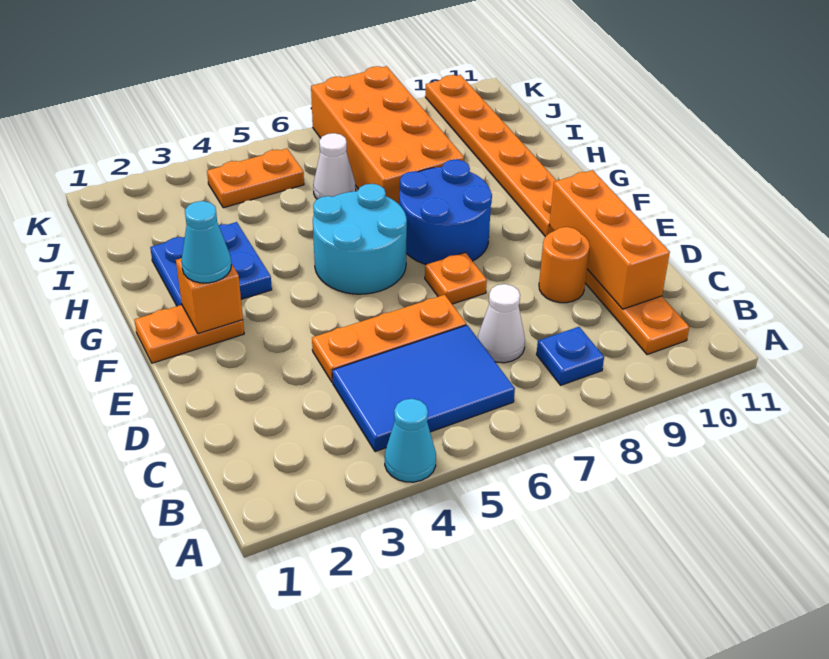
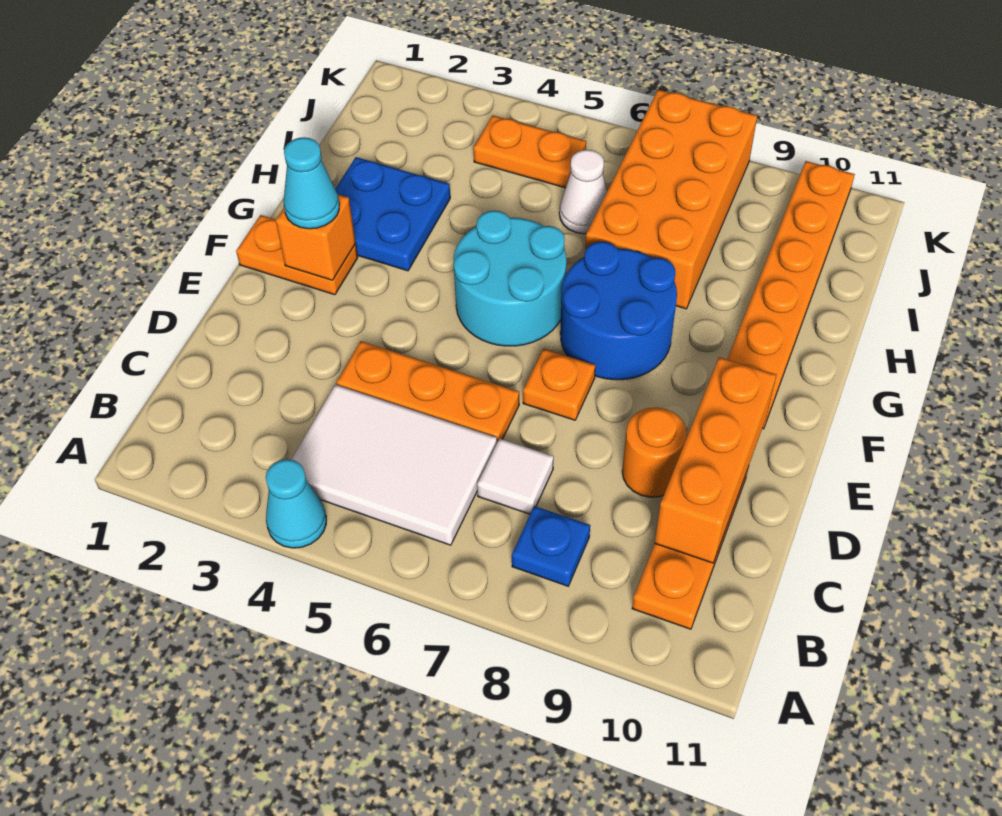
blue 2x3 tile [332,325,515,452] -> white 2x3 tile [291,384,497,545]
white 1x1 cone [478,284,525,363] -> white 1x1 tile [477,439,554,514]

